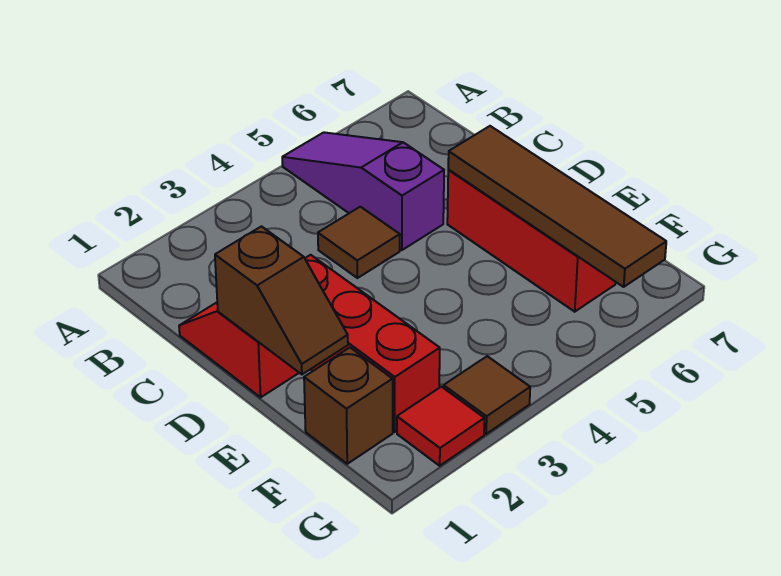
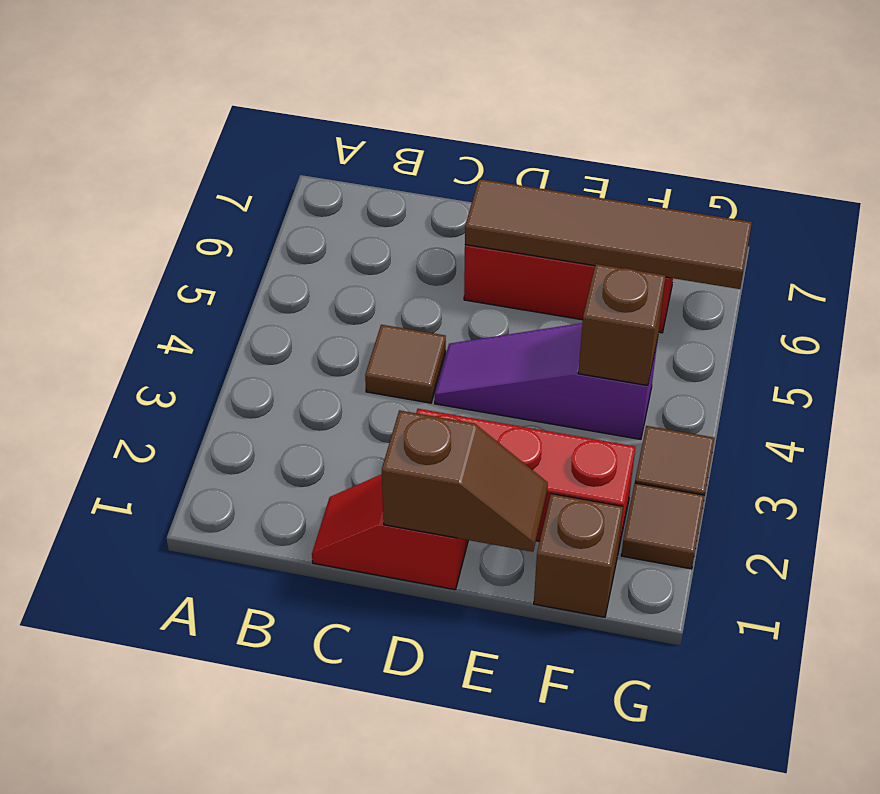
purple 1x3 slope [282,132,444,250] -> purple 1x3 slope moved to [435,323,658,439]
none -> brown 1x1 brick [578,264,666,385]
red 1x1 tile [397,387,484,466] -> brown 1x1 tile [621,483,705,569]

